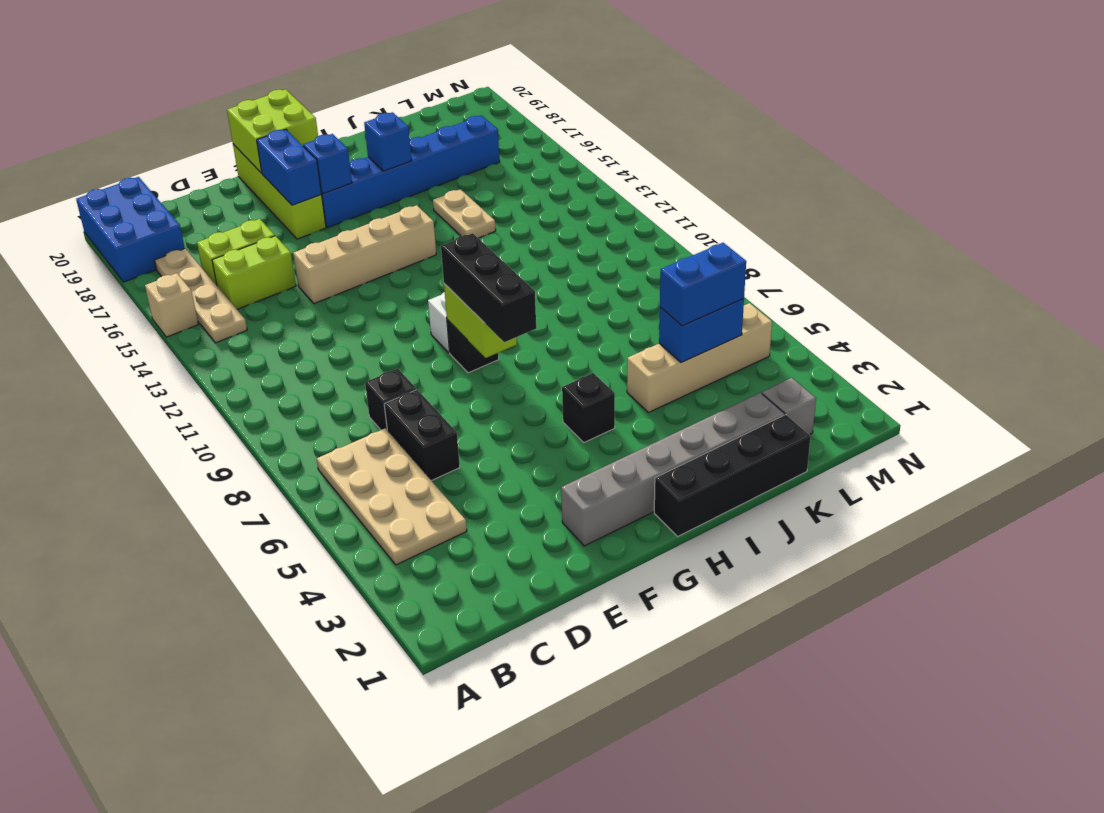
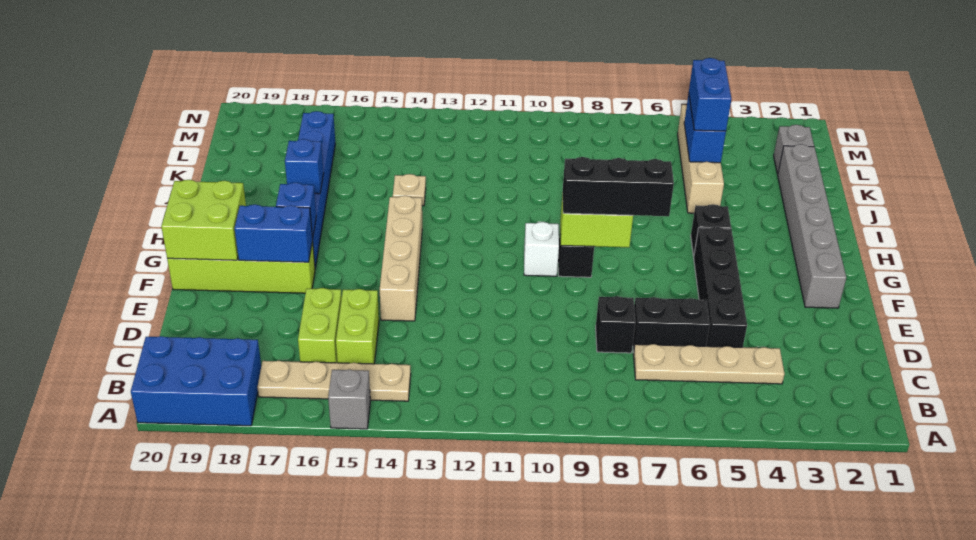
tan 1x1 brick [145,273,198,337] -> grey 1x1 brick [328,369,370,429]
tan 2x4 plate [317,428,467,565] -> tan 1x4 plate [633,344,785,384]
black 1x4 brick [654,415,811,536] -> black 1x4 brick moved to [694,227,747,347]
tan 1x2 plate [433,189,496,238] -> tan 1x1 plate [393,174,426,206]

